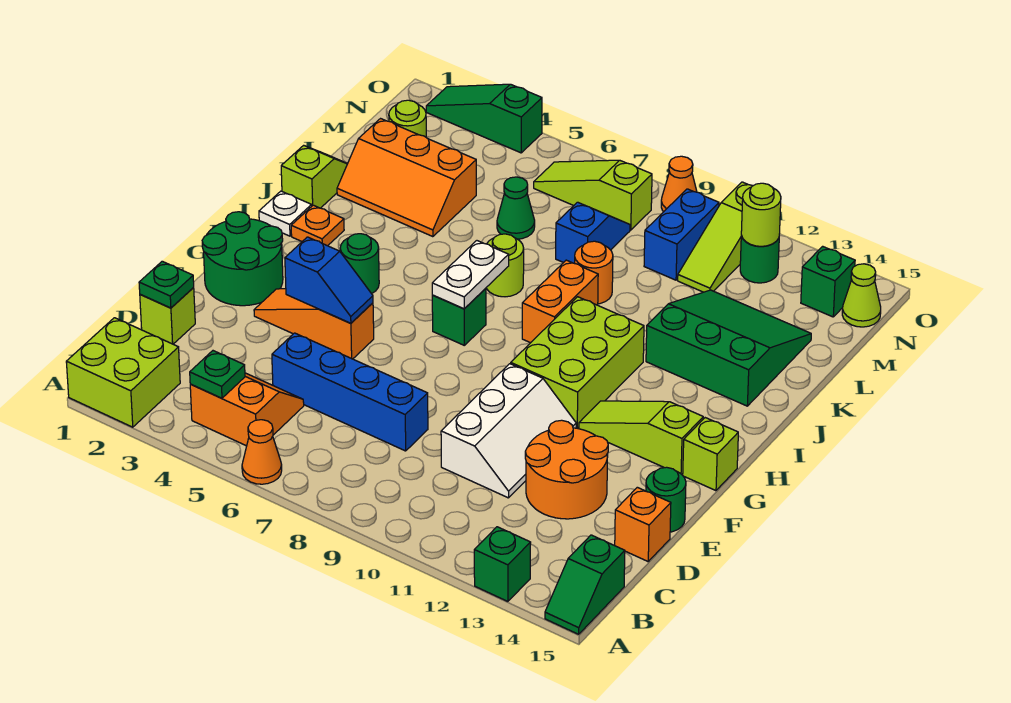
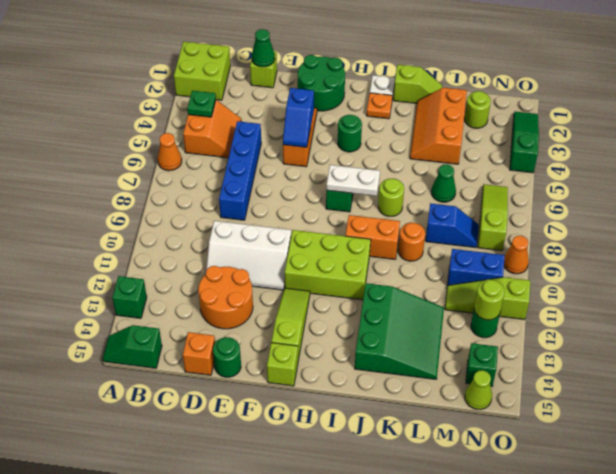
green 1x1 plate [139,261,194,308] -> green 1x1 cone [252,29,275,67]

